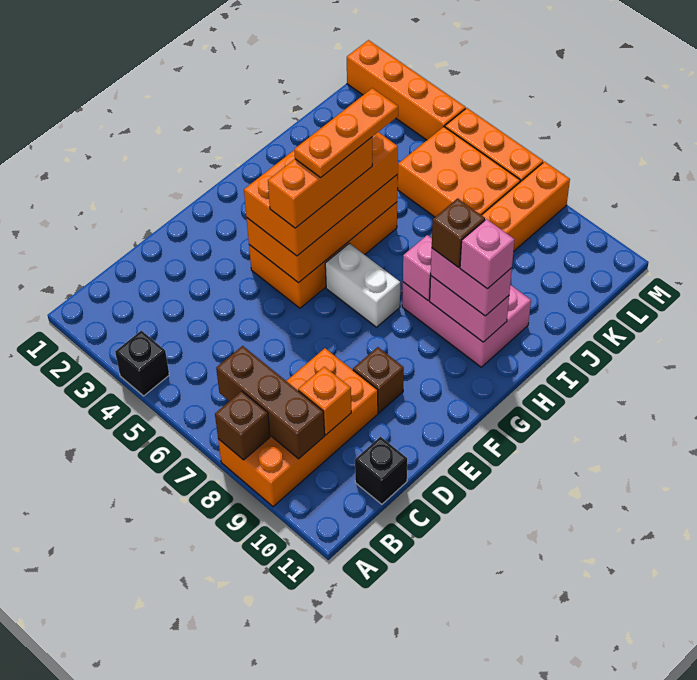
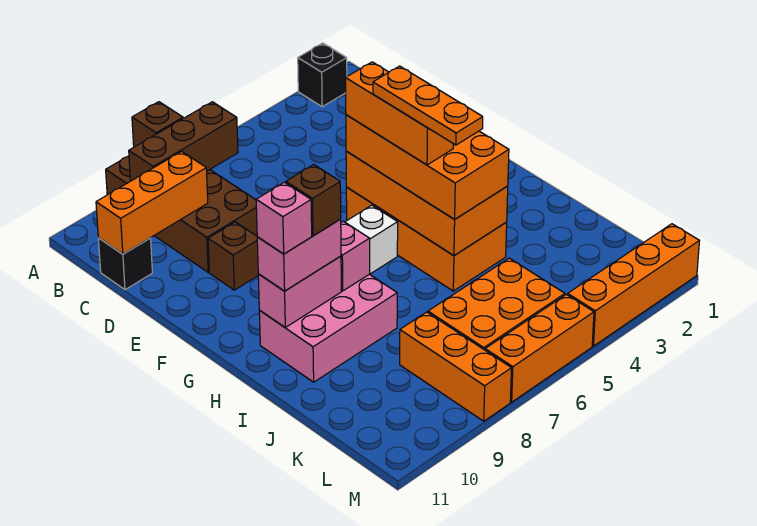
black 1x1 brick [115,331,169,396] -> black 1x1 brick moved to [298,43,347,107]
orange 2x4 brick [218,348,378,507] -> brown 2x4 brick [106,156,257,272]
orange 1x1 brick [298,367,351,435] -> orange 1x3 brick [96,151,208,254]

